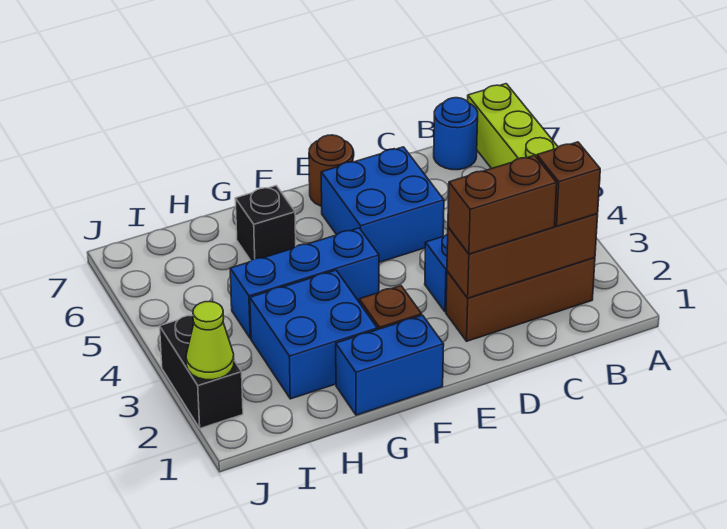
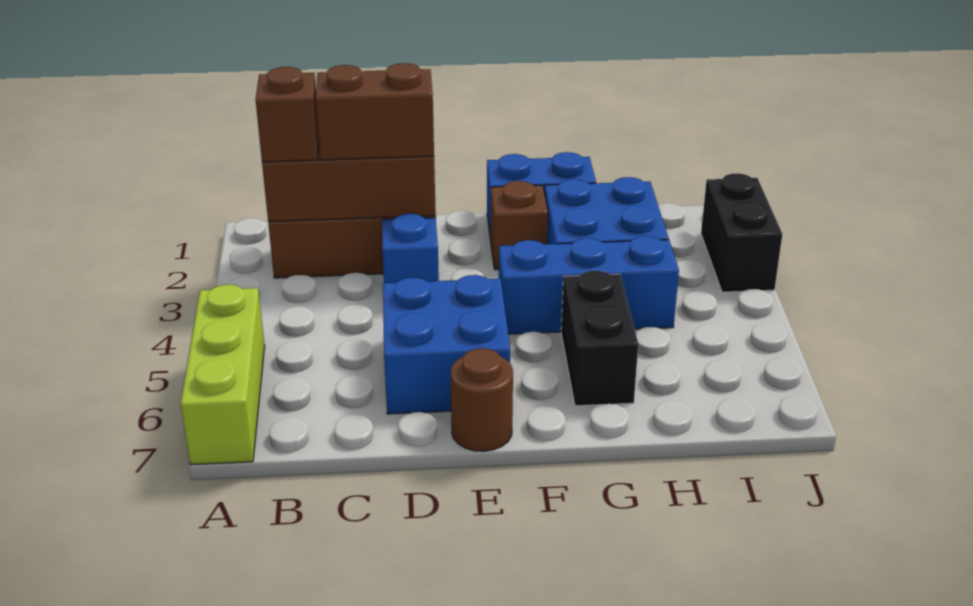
blue 1x1 round brick [434,98,478,170] -> none
black 1x1 brick [235,186,296,260] -> black 1x2 brick [561,270,638,406]
lime 1x1 cone [186,301,234,380] -> none

